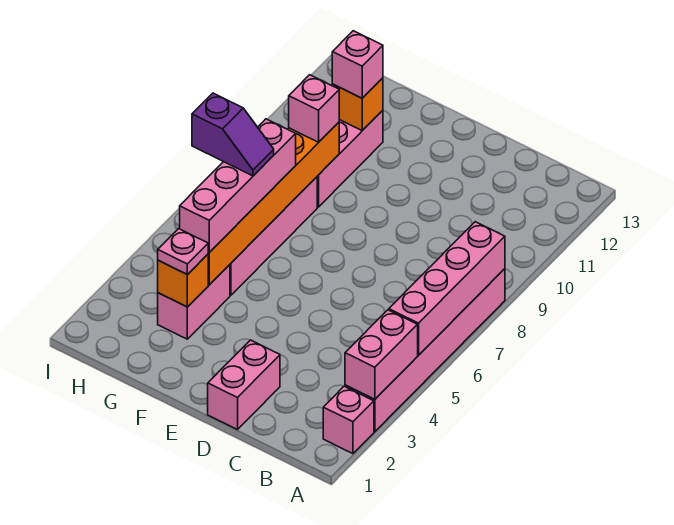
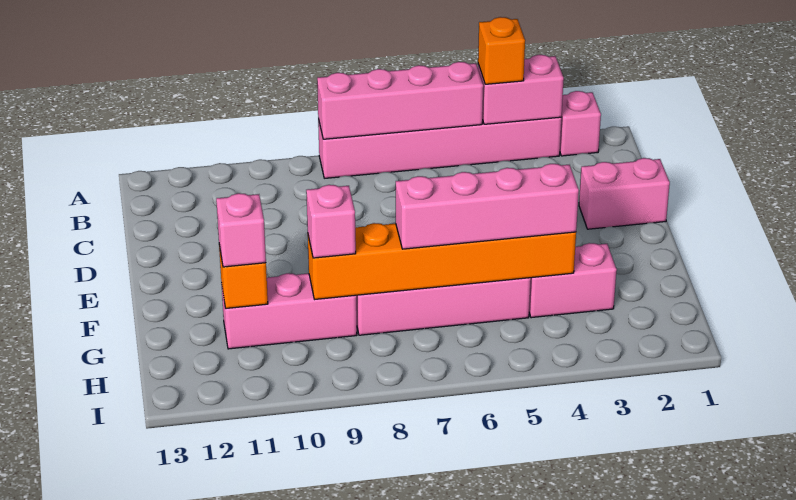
orange 1x1 brick [158,254,208,307] -> orange 1x1 brick moved to [478,17,525,84]
pink 1x1 plate [158,229,209,275] -> none
purple 1x2 slope [192,93,274,176] -> none

